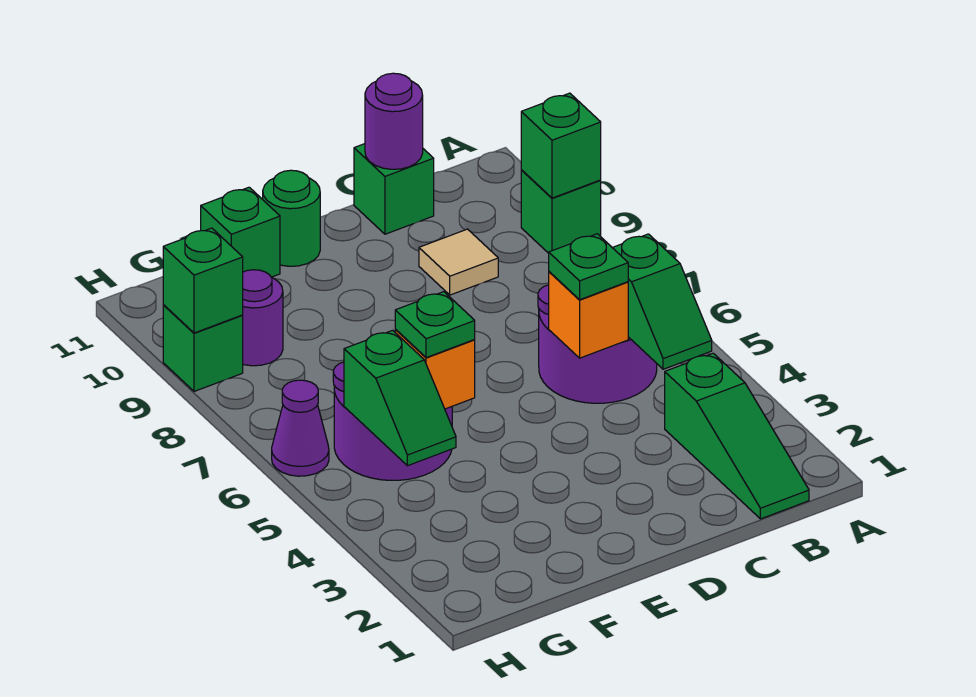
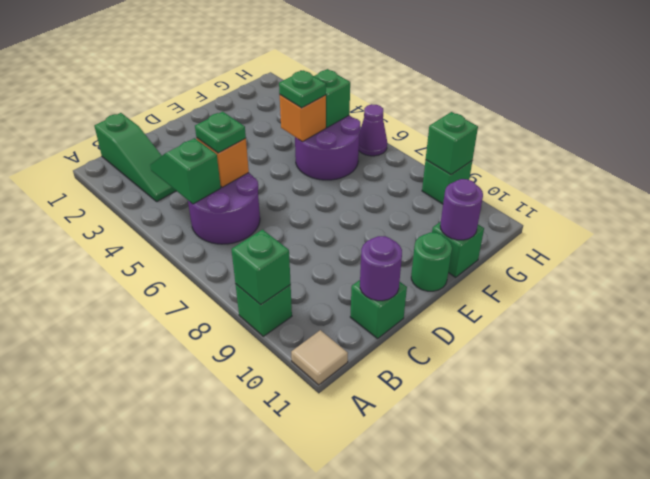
green 1x3 slope [665,353,809,519] -> green 1x3 slope turned to [94,113,176,201]
tan 1x1 tile [419,229,498,295] -> tan 1x1 tile moved to [291,330,348,385]
purple 1x1 round brick [242,270,283,366] -> purple 1x1 round brick moved to [440,179,483,240]

